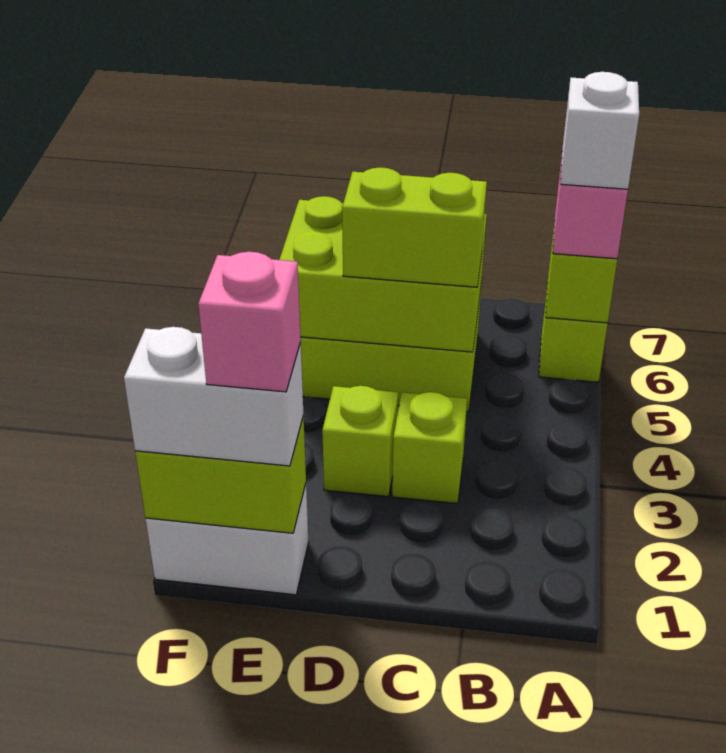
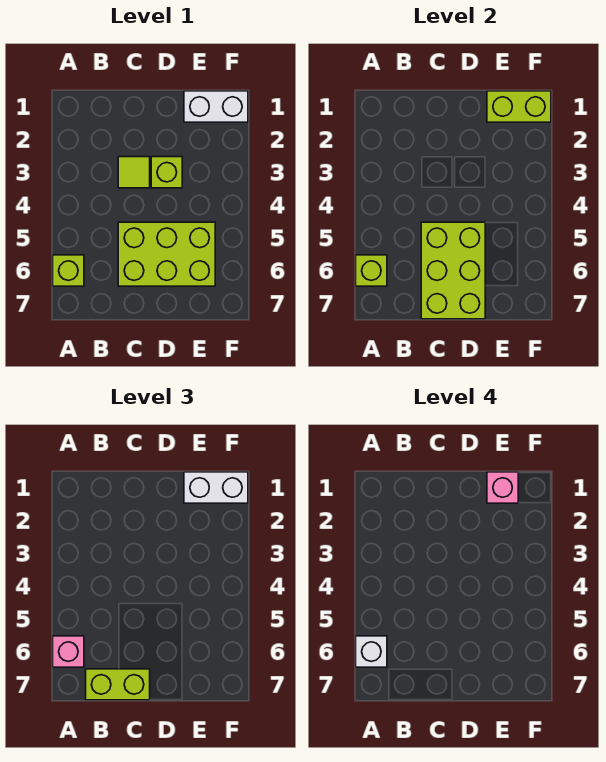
lime 1x1 brick [392,392,467,504] -> lime 1x1 tile [118,157,150,188]
lime 2x3 brick [279,196,486,352] -> lime 2x3 brick turned to [421,222,485,319]
lime 1x2 brick [342,167,487,287] -> lime 1x2 brick moved to [86,669,150,700]

